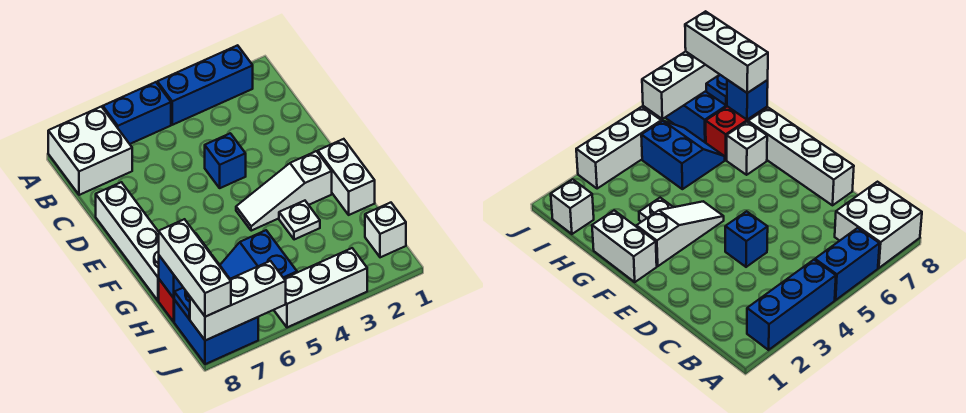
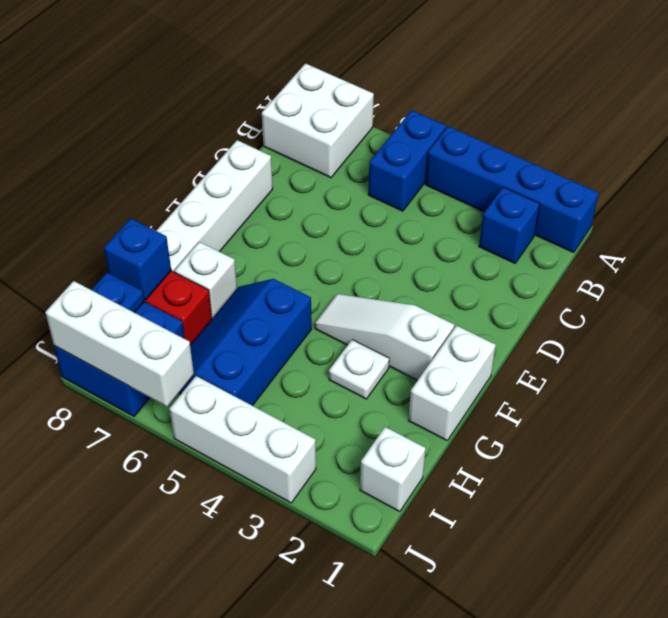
blue 1x3 brick [157,45,253,125] -> blue 1x4 brick [426,126,599,252]
blue 1x2 brick [103,82,171,144] -> blue 1x2 brick turned to [368,110,446,211]
blue 1x1 brick [205,133,246,188] -> blue 1x1 brick moved to [479,187,540,263]
blue 2x2 slope [220,230,297,279] -> blue 2x3 slope [179,279,312,406]
white 1x3 brick [159,219,231,317] -> none

